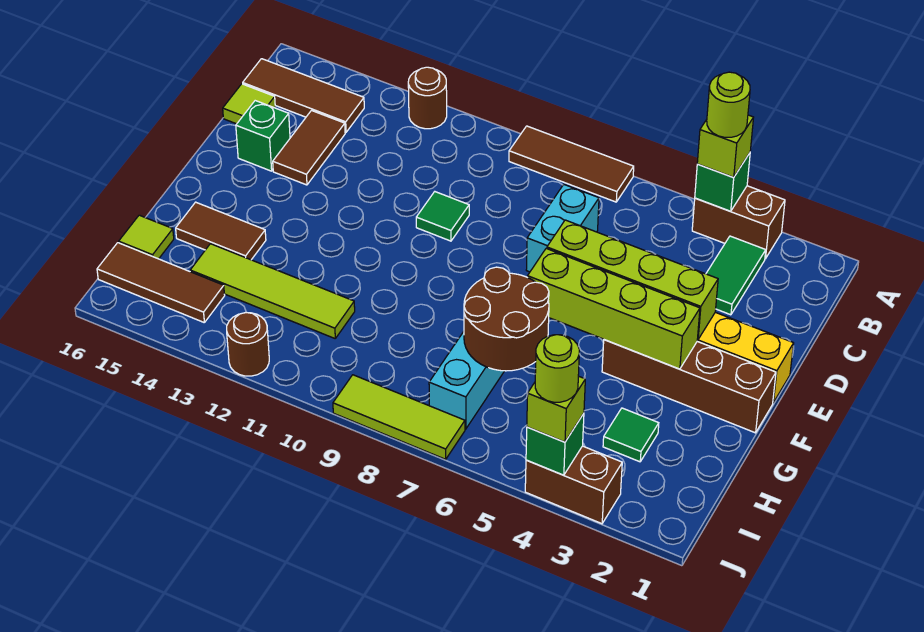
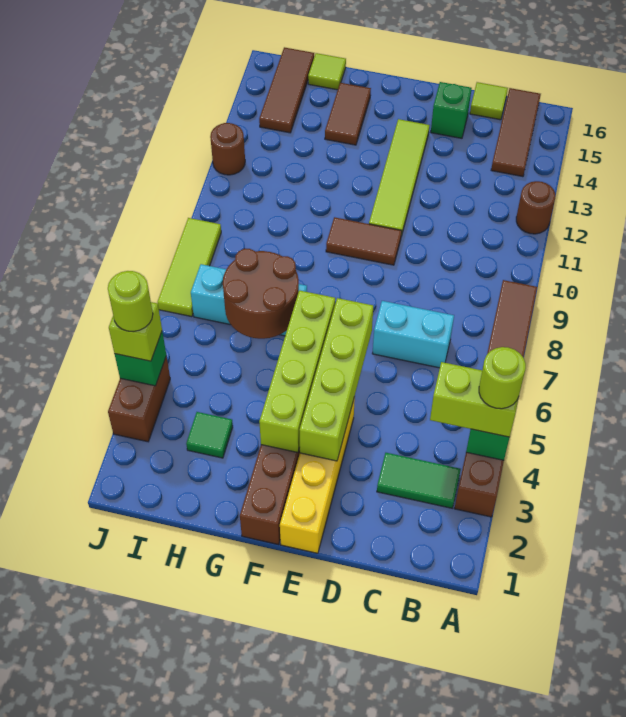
lime 1x1 brick [697,115,754,177] -> lime 1x2 brick [430,362,519,437]
brown 1x2 tile [273,111,345,185] -> brown 1x2 tile moved to [326,217,402,265]
green 1x1 tile [416,192,469,241] -> none
lime 1x4 tile [190,244,355,338] -> lime 1x4 tile moved to [369,119,430,237]

